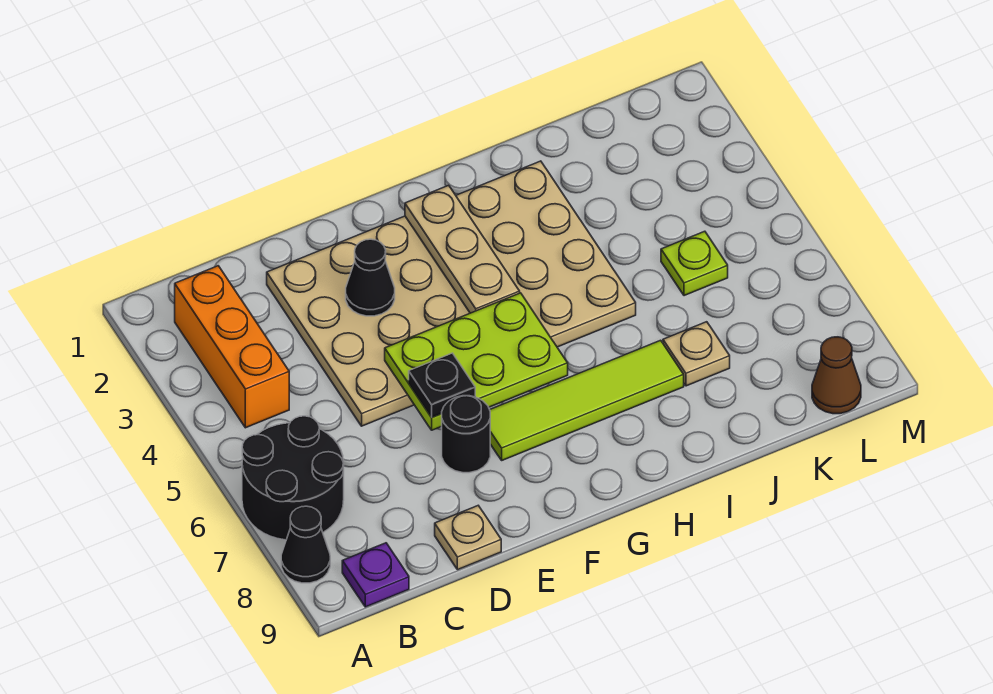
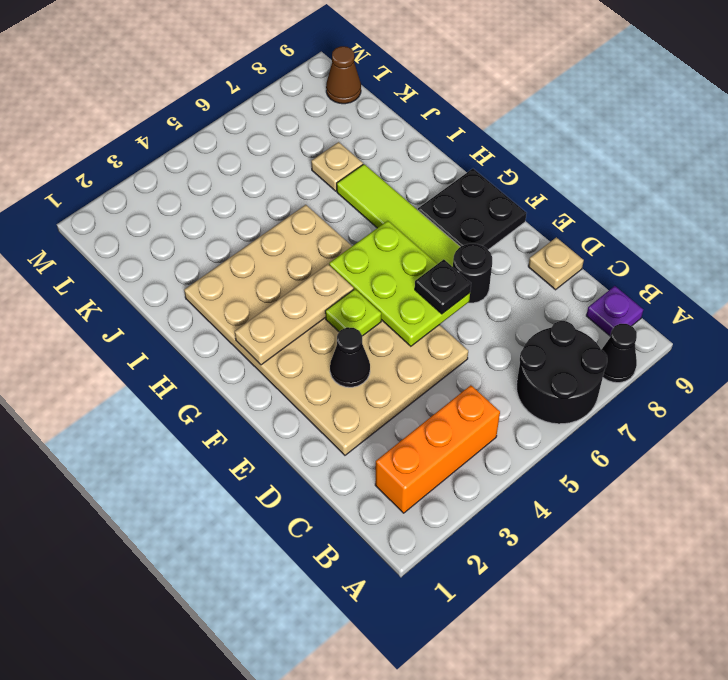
none -> black 2x2 plate [418,169,526,250]
lime 1x1 plate [661,231,728,296] -> lime 1x1 plate moved to [325,289,381,336]

